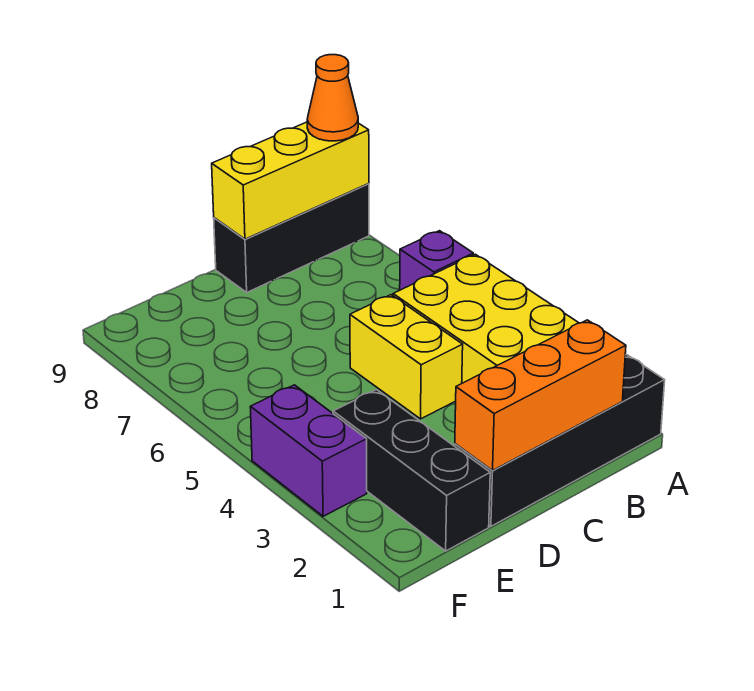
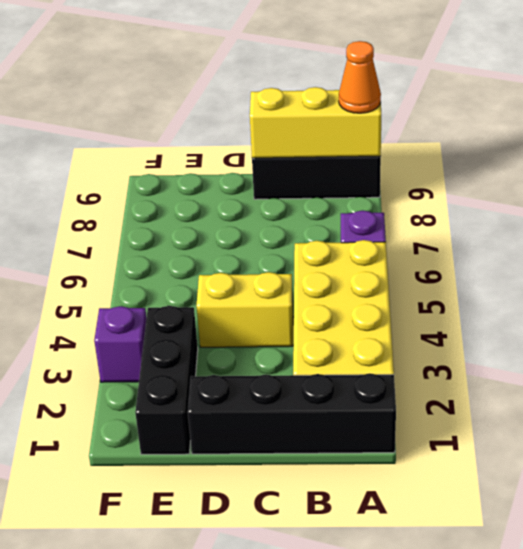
orange 1x3 brick [455,320,626,470] -> none
yellow 1x2 brick [350,295,463,419] -> yellow 1x2 brick turned to [196,272,293,347]
purple 1x2 brick [250,385,367,516] -> purple 1x1 brick [94,306,147,382]

